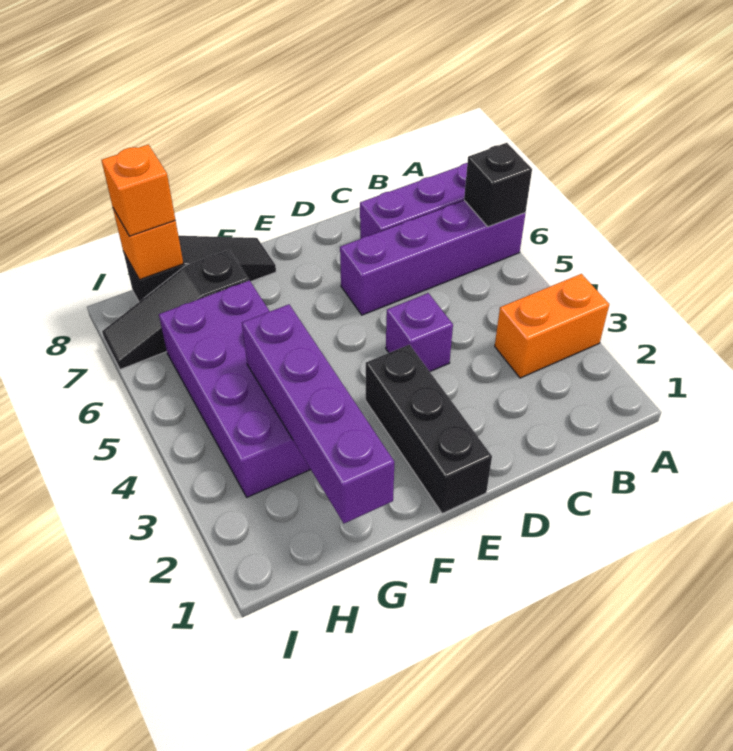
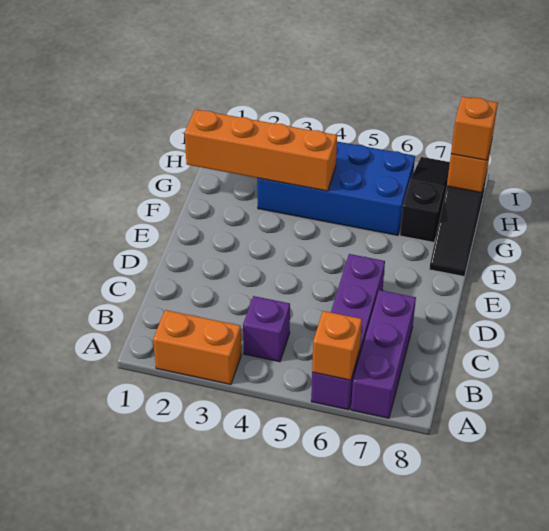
orange 1x2 brick [495,274,609,378] -> orange 1x2 brick turned to [153,310,241,385]
black 1x1 brick [464,143,532,227] -> orange 1x1 brick [312,311,362,380]
purple 1x1 brick [386,293,453,371] -> purple 1x1 brick moved to [243,296,290,362]
black 1x3 brick [366,345,492,514] -> none
purple 1x4 brick [242,304,394,523] -> orange 1x4 brick [185,109,337,191]
purple 2x4 brick [159,280,311,497] -> blue 2x4 brick [257,142,415,235]

